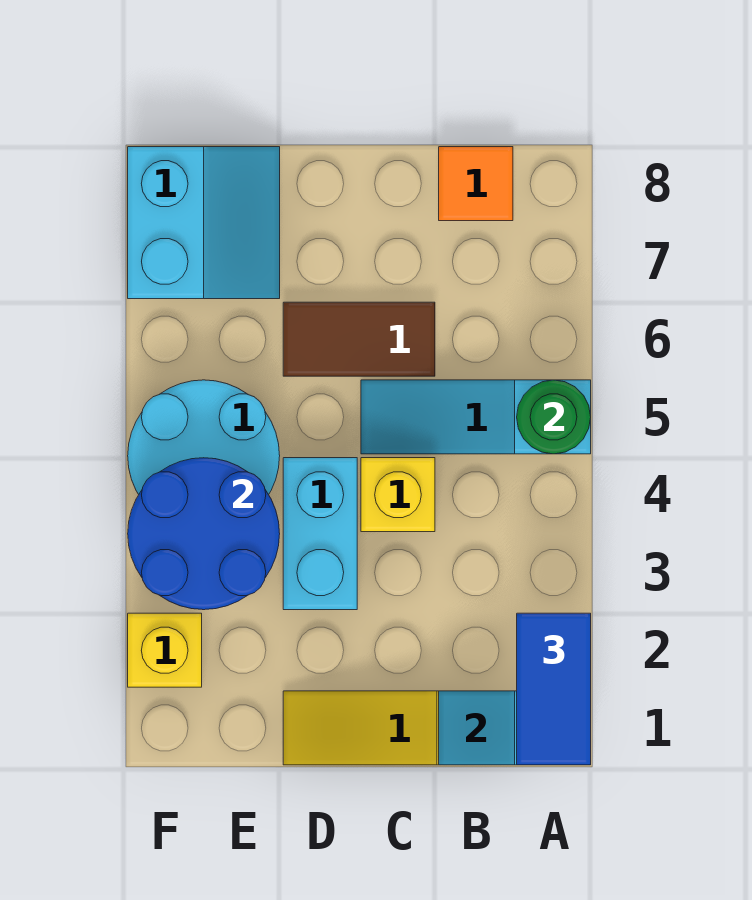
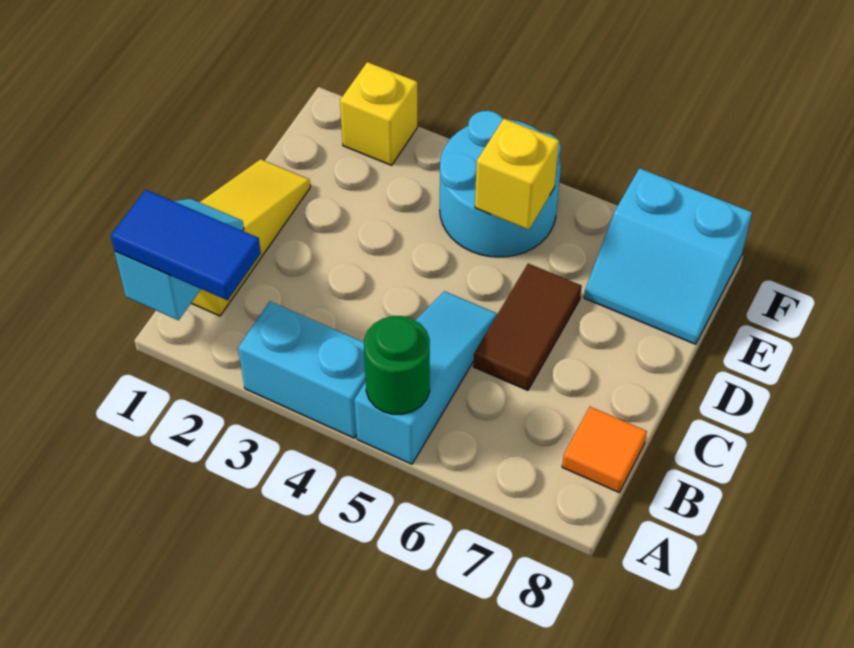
yellow 1x1 brick [361,458,435,532] -> yellow 1x1 brick moved to [475,119,559,230]
cyan 1x2 brick [283,458,357,610] -> cyan 1x2 brick moved to [238,301,366,438]
blue 2x2 round brick [128,458,280,610] -> none

